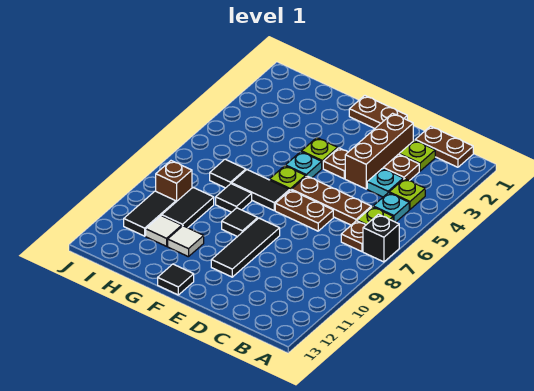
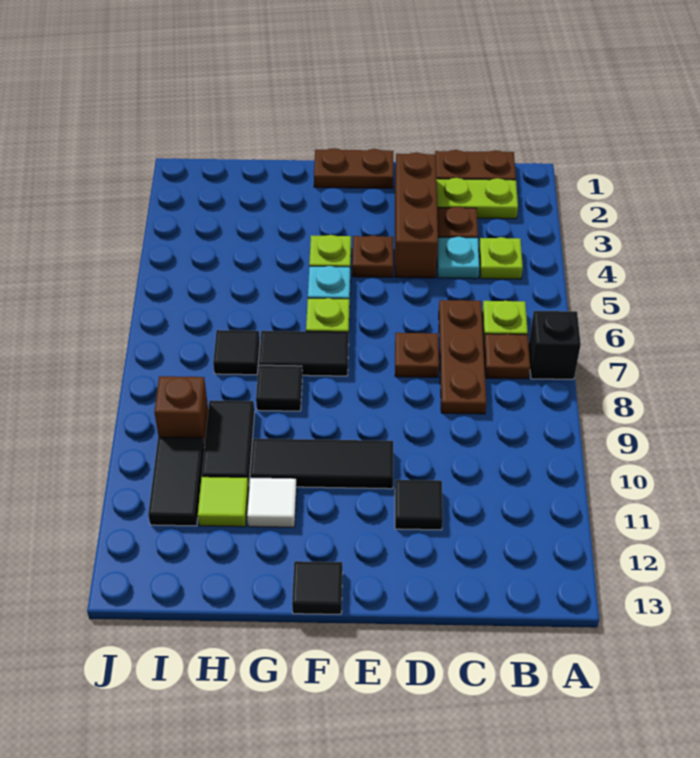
cyan 1x1 plate [373,193,409,222] -> none
lime 1x1 plate [399,140,435,171] -> lime 1x2 plate [436,178,518,219]
brown 1x3 plate [291,176,371,225] -> brown 1x3 plate turned to [439,300,486,414]
brown 1x2 plate [275,190,333,231] -> brown 1x1 plate [395,333,439,377]
black 1x3 tile [211,218,280,277] -> black 1x3 tile turned to [250,439,393,489]
black 1x1 tile [222,208,258,237] -> black 1x1 tile moved to [395,480,443,530]
white 1x1 tile [146,215,182,246] -> lime 1x1 tile [198,477,249,527]

